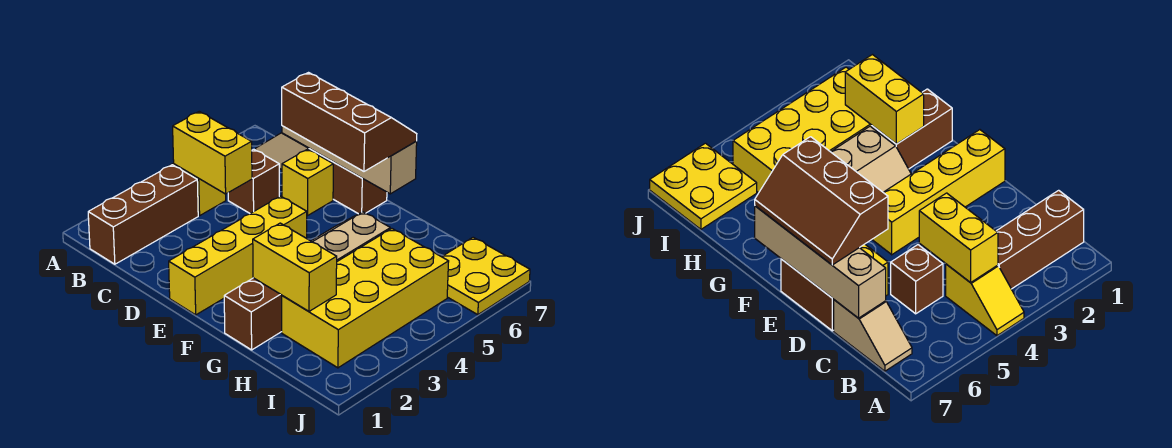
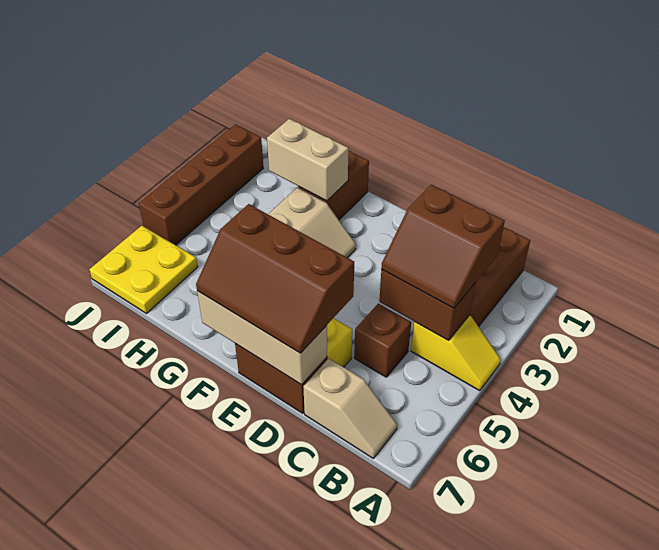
none -> brown 2x2 slope [381,185,505,308]
yellow 1x2 brick [173,112,252,194] -> brown 1x2 brick [379,270,476,340]
tan 1x4 brick [282,126,417,194] -> tan 1x3 brick [197,291,327,385]
yellow 1x4 brick [169,196,307,315] -> none
yellow 1x2 brick [253,223,337,311] -> tan 1x2 brick [267,119,349,201]
yellow 2x4 brick [282,229,449,368] -> none
none -> brown 1x4 brick [139,124,263,245]

